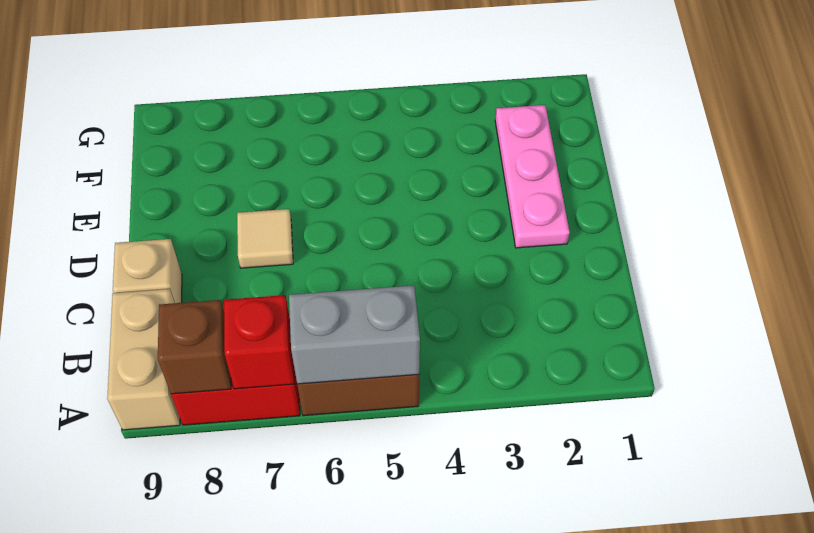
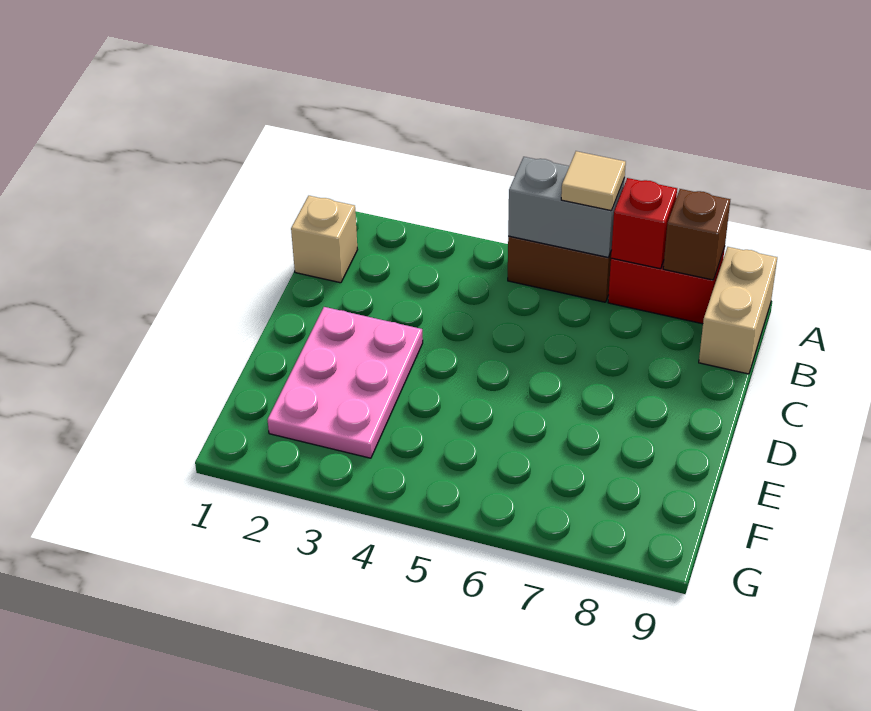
tan 1x1 brick [113,239,182,303] -> tan 1x1 brick moved to [291,196,358,283]
pink 1x3 plate [495,105,570,248] -> pink 2x3 plate [268,307,423,458]
tan 1x1 tile [237,209,293,268] -> tan 1x1 tile moved to [561,151,626,211]

